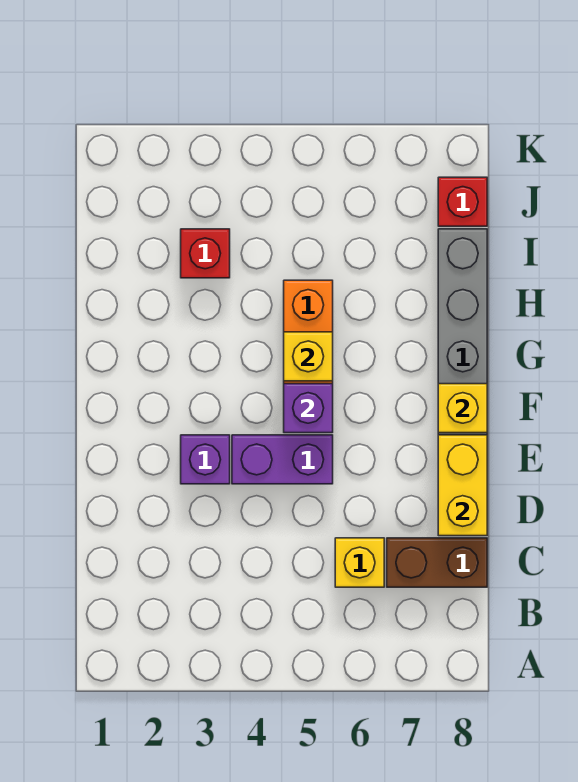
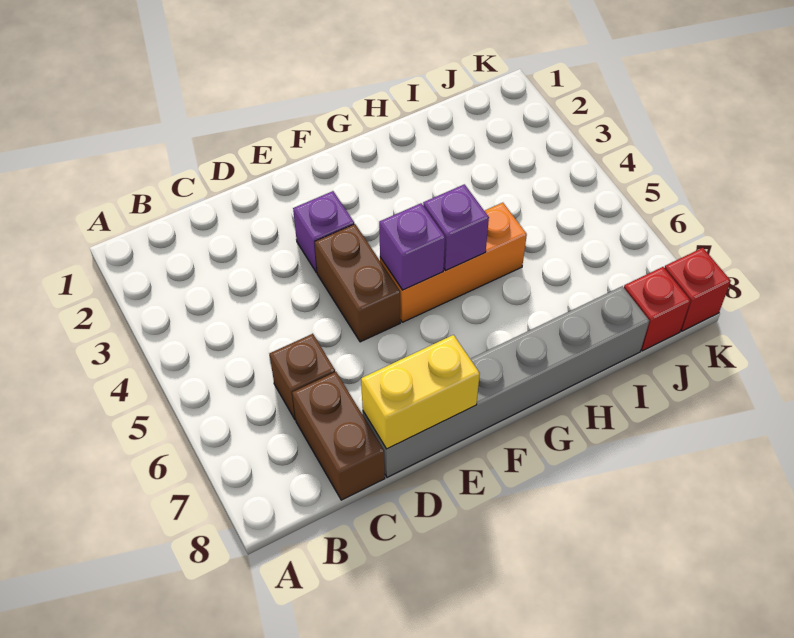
yellow 1x1 brick [335,538,384,587] -> brown 1x1 brick [270,334,335,420]
purple 1x2 brick [232,435,333,484] -> brown 1x2 brick [315,224,400,342]
yellow 1x1 brick [438,384,487,433] -> none
yellow 1x1 brick [284,332,333,381] -> purple 1x1 brick [423,184,489,271]
red 1x1 brick [181,229,230,278] -> red 1x1 brick moved to [665,248,731,331]

